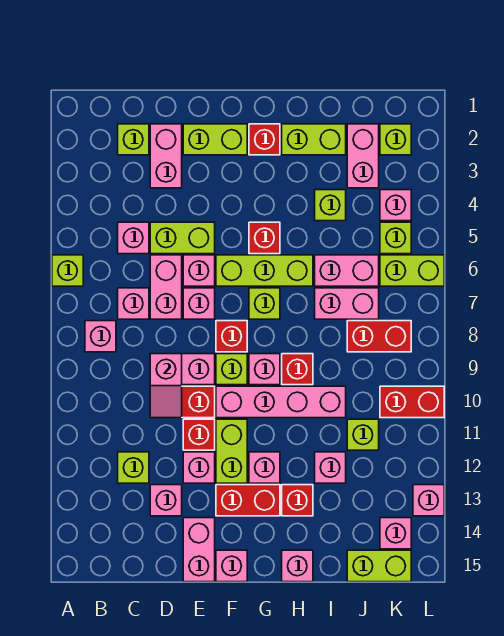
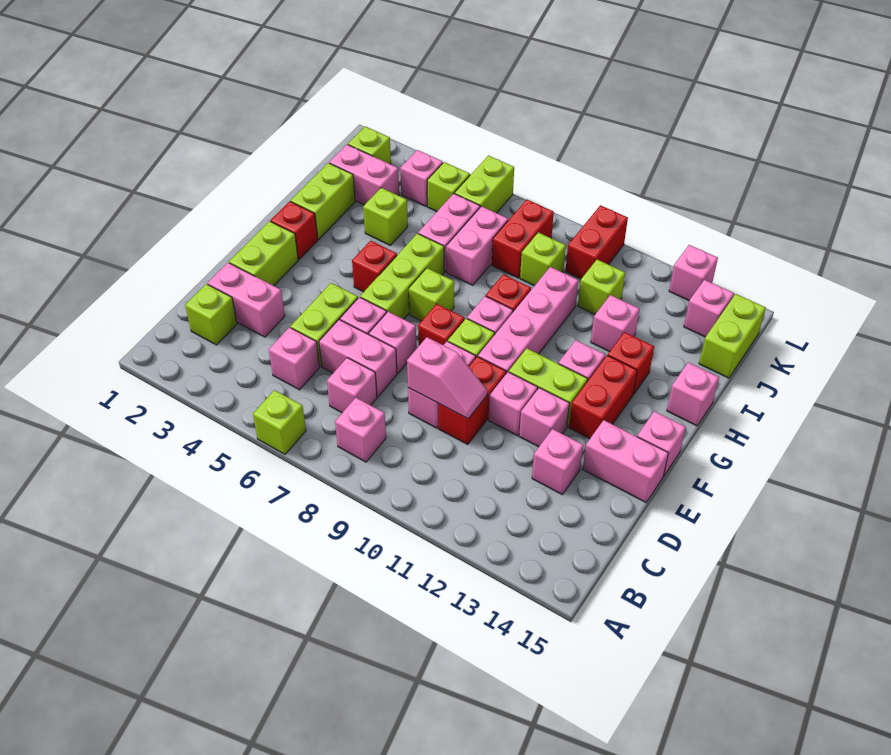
lime 1x1 brick [118,452,149,483] -> lime 1x1 brick moved to [520,232,566,286]
red 1x1 brick [183,419,215,450] -> pink 1x1 brick [489,372,538,436]

